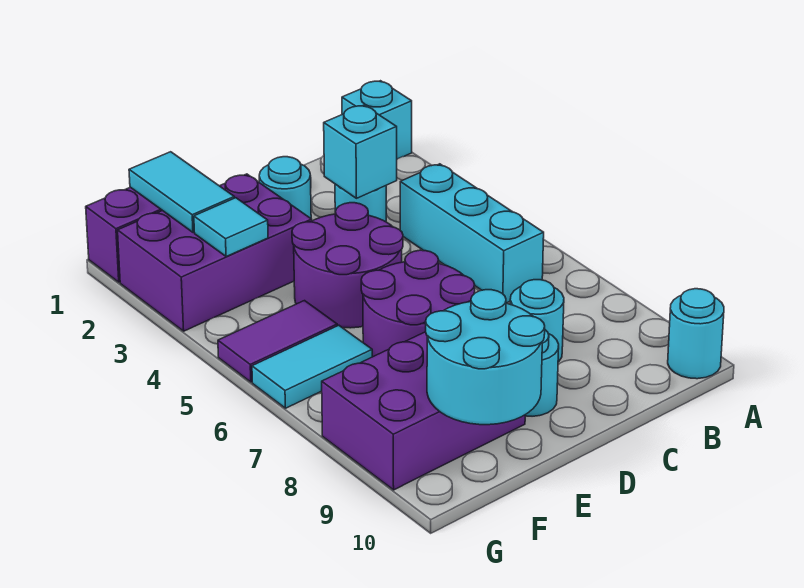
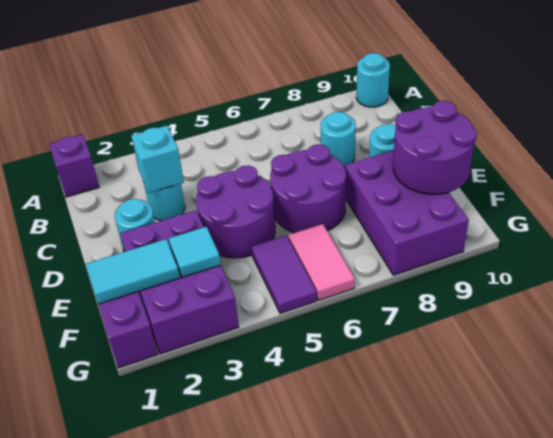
cyan 1x1 brick [342,81,412,159] -> purple 1x1 brick [49,134,99,197]
cyan 1x3 brick [400,164,544,303] -> none
cyan 2x2 round brick [426,290,545,425] -> purple 2x2 round brick [393,101,477,194]
cyan 1x2 tile [252,325,372,408] -> pink 1x2 tile [289,224,355,300]

